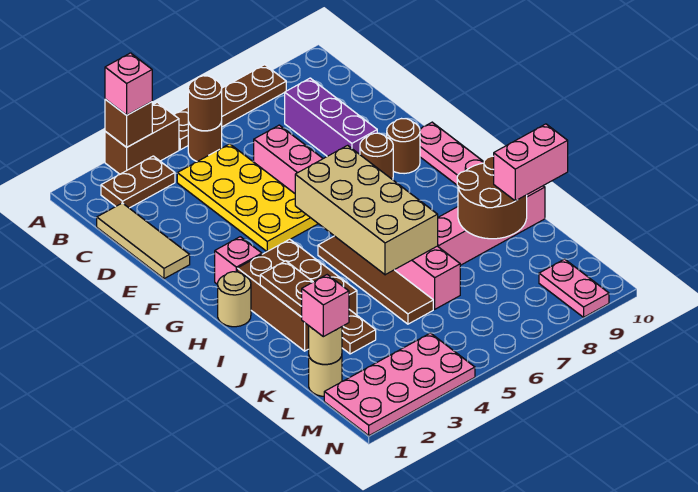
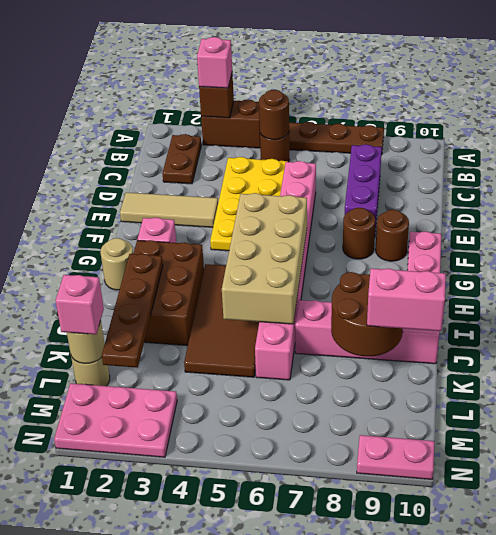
brown 1x2 plate [101,156,175,208] -> brown 1x2 plate turned to [162,134,201,184]
tan 1x3 tile [97,203,190,279] -> tan 1x3 tile turned to [120,192,218,227]
brown 1x4 tile [318,236,433,324] -> brown 2x4 tile [184,264,259,377]
pink 2x4 plate [324,333,475,436] -> pink 2x3 plate [54,383,177,457]
pink 1x2 plate [539,259,609,317] -> pink 1x2 plate turned to [357,435,434,479]

